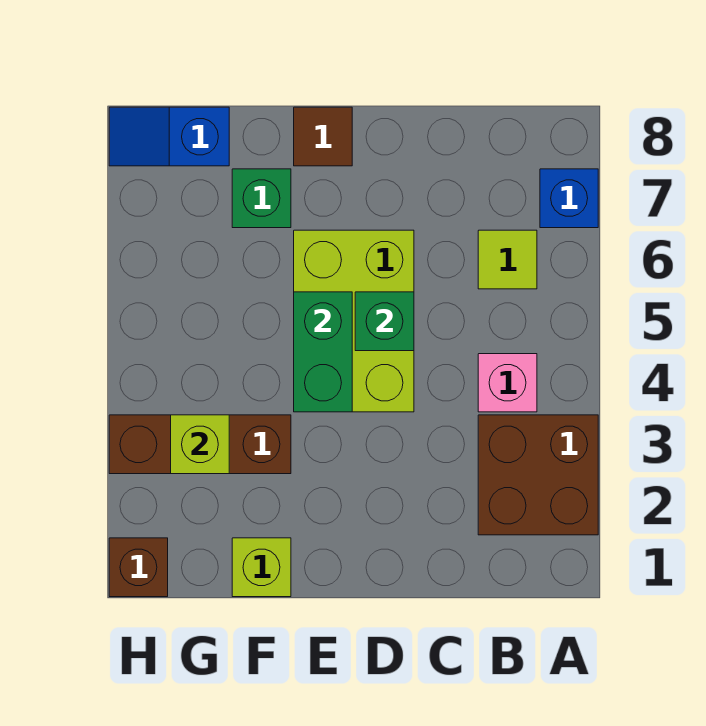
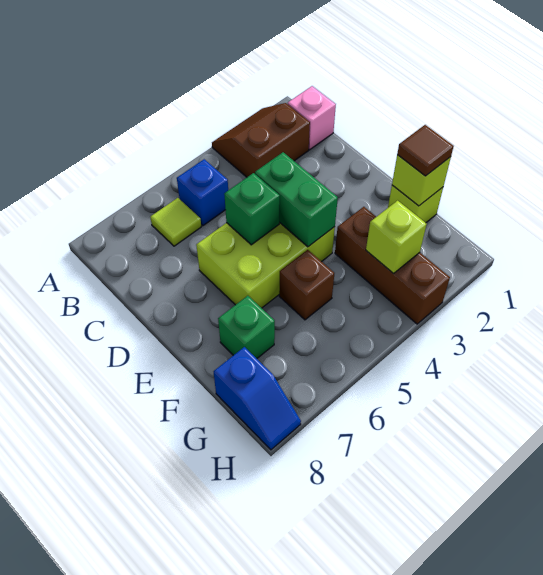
brown 2x2 brick [478,415,598,535] -> brown 2x2 slope [212,103,310,177]
blue 1x1 brick [540,169,598,228] -> blue 1x1 brick moved to [177,159,228,226]
pink 1x1 brick [478,354,537,412] -> pink 1x1 brick moved to [288,86,336,150]
green 1x2 brick [294,292,352,412] -> green 1x2 brick turned to [255,152,338,247]
brown 1x1 tile [294,107,352,166] -> brown 1x1 tile moved to [397,125,454,176]
none -> lime 1x1 brick [392,155,451,206]
brown 1x1 brick [109,538,168,597] -> brown 1x1 brick moved to [279,250,334,320]

